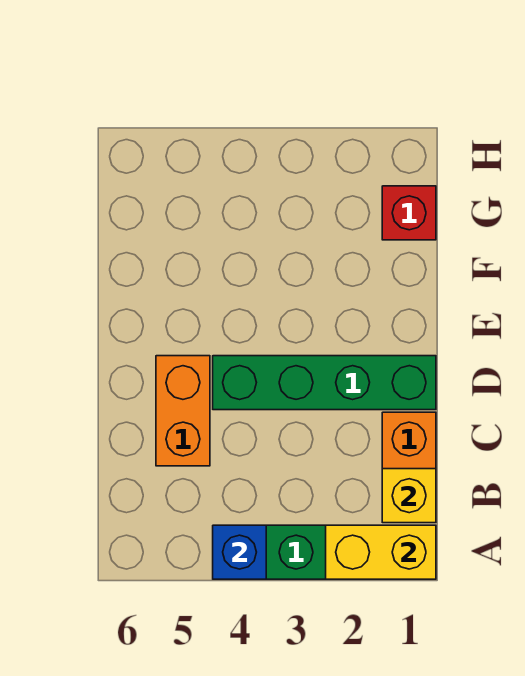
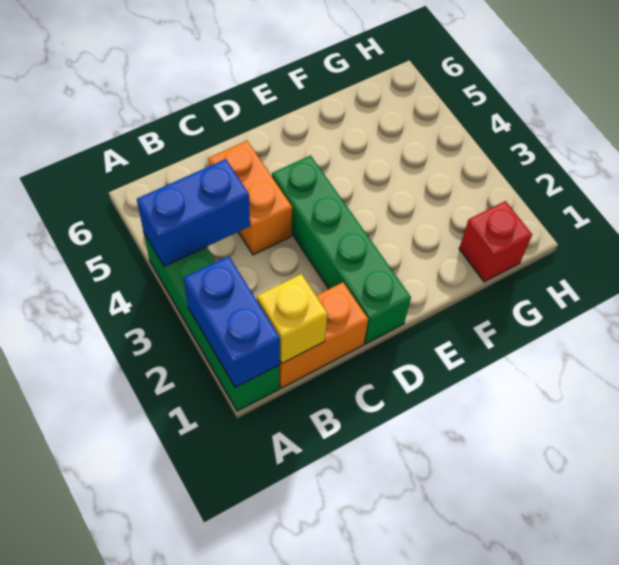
yellow 1x2 brick [326,525,436,579] -> blue 1x2 brick [184,256,280,388]
blue 1x1 brick [213,525,266,579] -> blue 1x2 brick [137,159,250,266]
orange 1x2 brick [156,356,210,466] -> orange 1x2 brick turned to [208,141,292,255]

